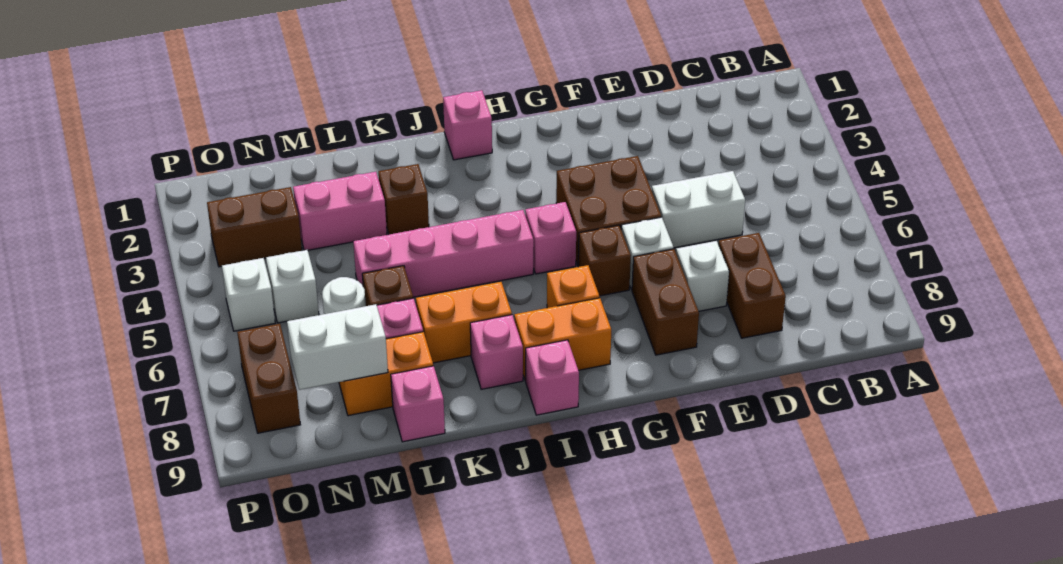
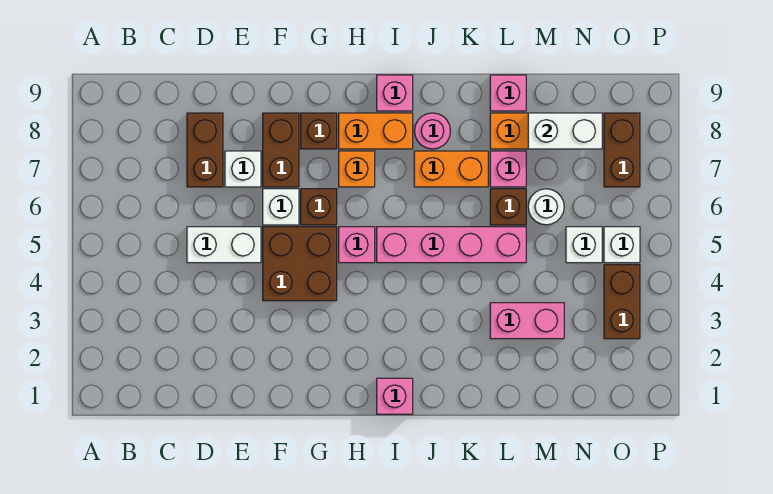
pink 1x1 brick [470,315,523,389] -> pink 1x1 round brick [415,113,450,149]
brown 1x1 brick [378,164,429,234] -> brown 1x1 brick moved to [301,113,337,149]
brown 1x2 brick [207,187,302,267] -> brown 1x2 brick turned to [604,265,640,339]

